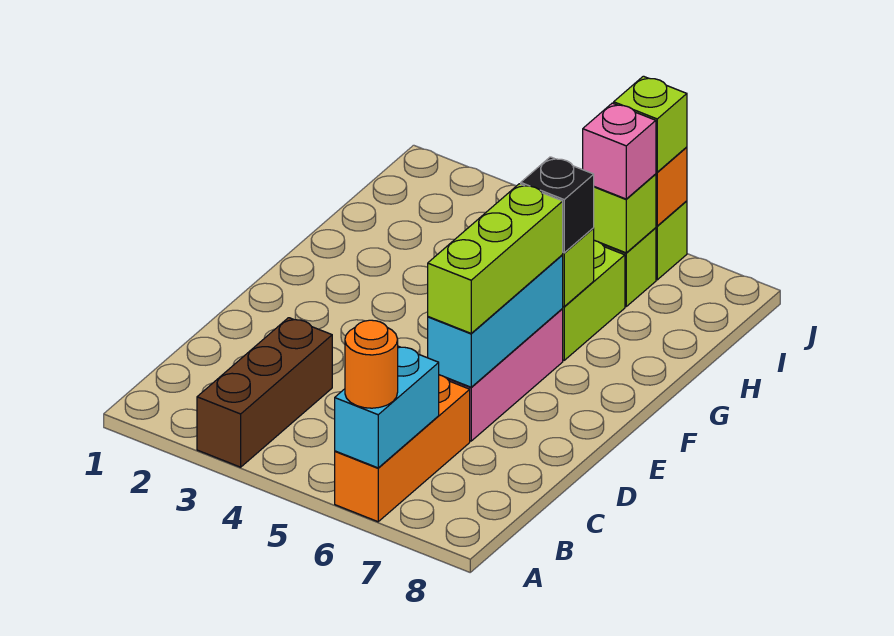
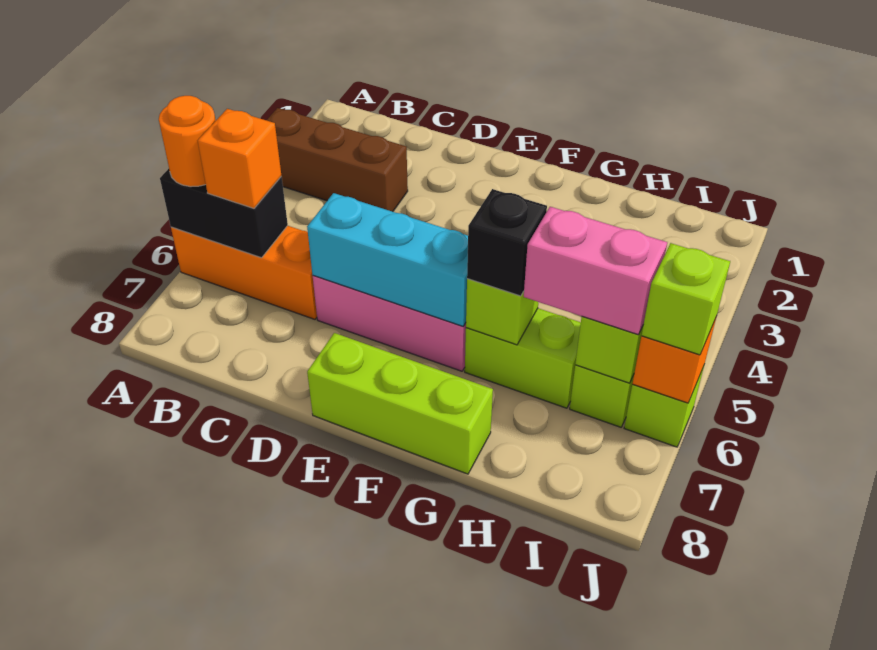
cyan 1x2 brick [335,346,439,468] -> black 1x2 brick [160,169,288,258]
none -> orange 1x1 brick [198,109,281,208]
lime 1x3 brick [428,184,563,333] -> lime 1x3 brick moved to [307,333,493,474]
pink 1x1 brick [583,103,656,199] -> pink 1x2 brick [524,207,667,335]

